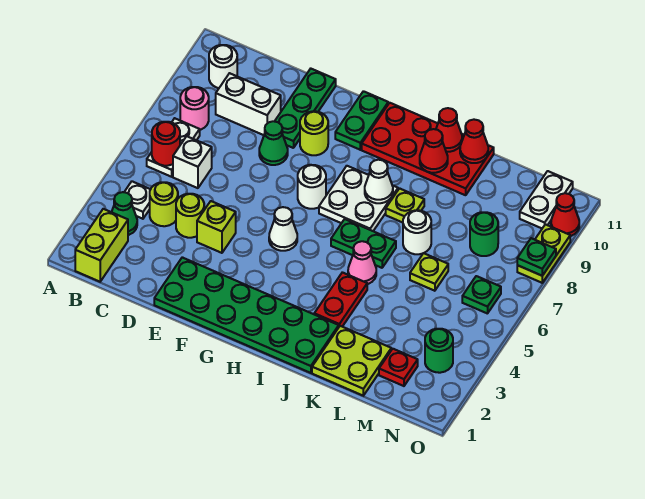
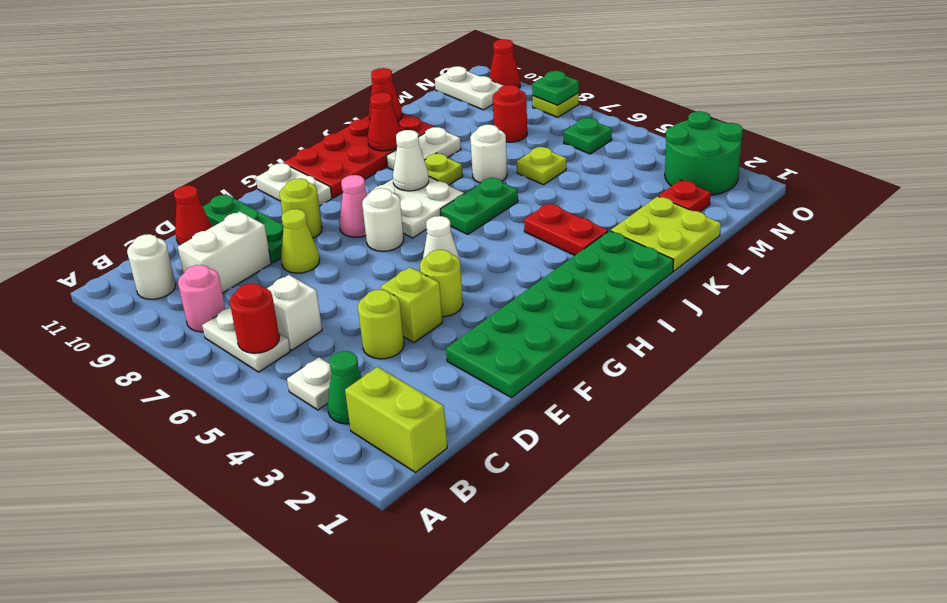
lime 1x1 round brick [150,182,178,226] -> lime 1x1 round brick moved to [420,250,463,317]
green 1x1 cone [259,121,288,165] -> lime 1x1 cone [281,209,320,273]
green 1x2 plate [335,91,388,150] -> white 1x2 plate [256,163,332,206]
pink 1x1 cone [348,241,376,284] -> pink 1x1 cone moved to [339,175,367,237]
none -> white 1x2 plate [387,127,461,170]
red 1x1 cone [436,108,462,152] -> red 1x1 cone moved to [174,185,212,245]
green 1x1 round brick [470,212,498,256] -> red 1x1 round brick [493,85,527,142]
green 1x1 round brick [425,329,453,373] -> green 2x2 round brick [665,111,743,195]
lime 1x2 plate [517,224,570,283] -> lime 1x1 plate [533,93,579,117]

